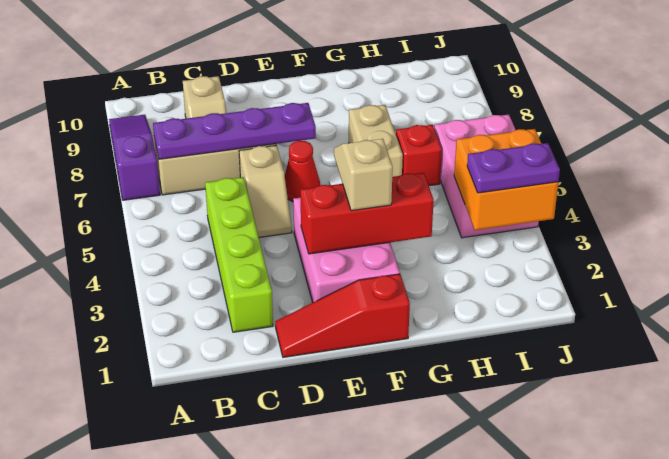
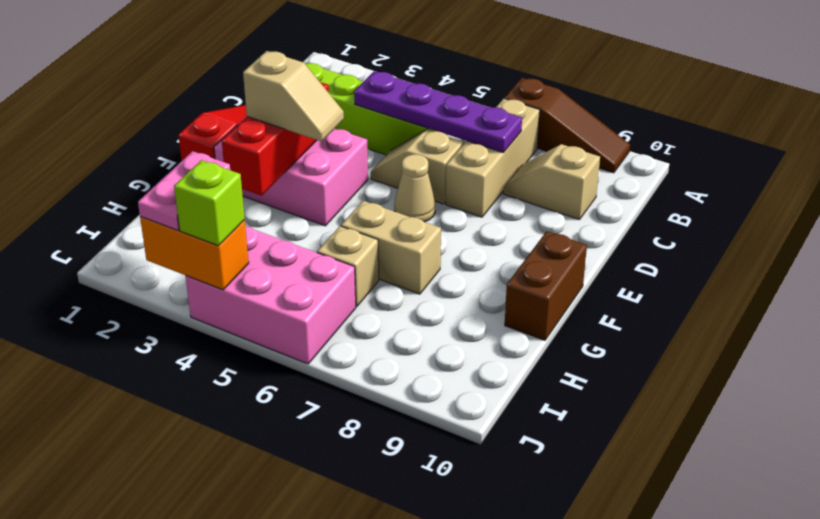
purple 1x3 slope [109,115,160,200] -> brown 1x3 slope [505,78,630,173]
purple 1x4 plate [153,103,316,159] -> purple 1x4 plate turned to [354,71,522,153]
red 1x1 cone [285,141,320,201] -> tan 1x1 cone [394,154,435,222]
none -> brown 1x2 brick [505,231,587,340]
red 1x1 brick [396,125,442,186] -> tan 1x1 brick [317,226,379,307]
orange 2x2 brick [454,129,558,230] -> orange 1x2 brick [140,217,249,290]
purple 1x2 plate [467,143,560,193] -> pink 1x2 plate [138,151,230,230]
none -> lime 1x1 brick [174,160,245,246]

